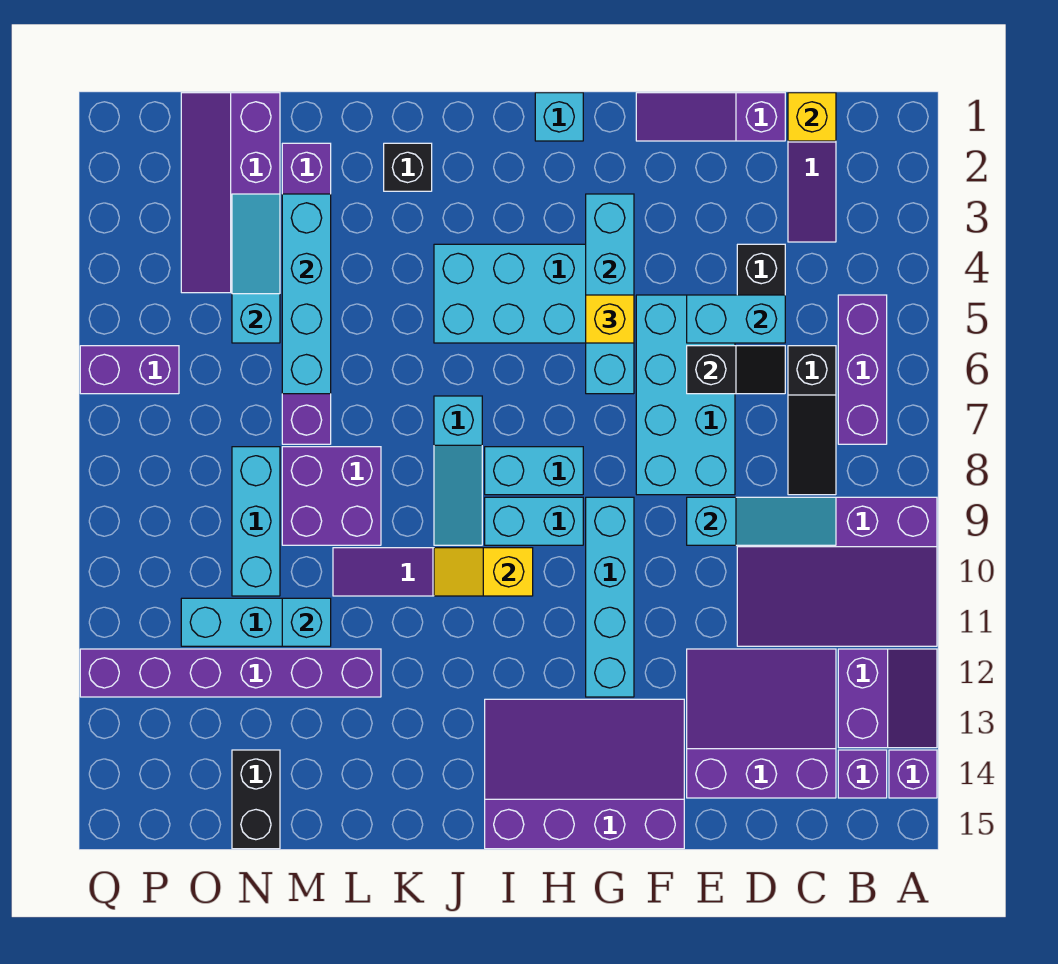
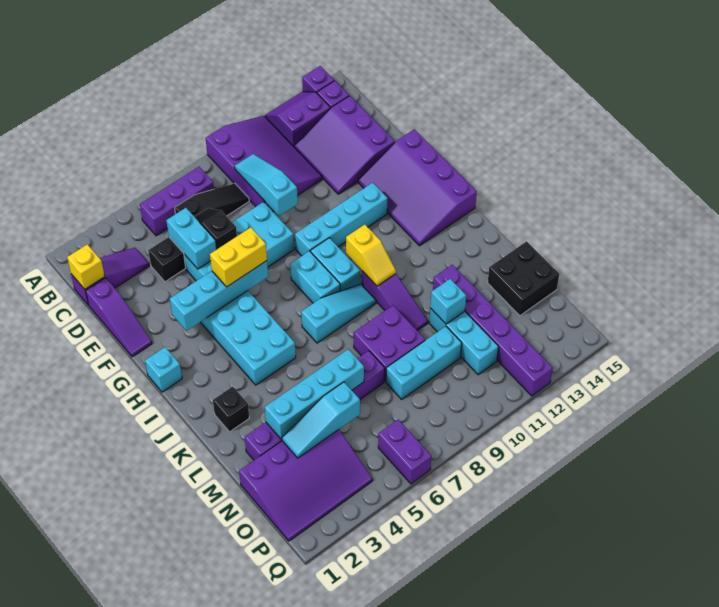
yellow 1x1 brick [586,295,634,343] -> yellow 1x2 brick [210,227,267,287]
purple 2x4 slope [181,93,280,293] -> purple 3x4 slope [239,430,372,541]
black 1x2 brick [232,750,280,849] -> black 2x2 brick [488,241,559,316]

